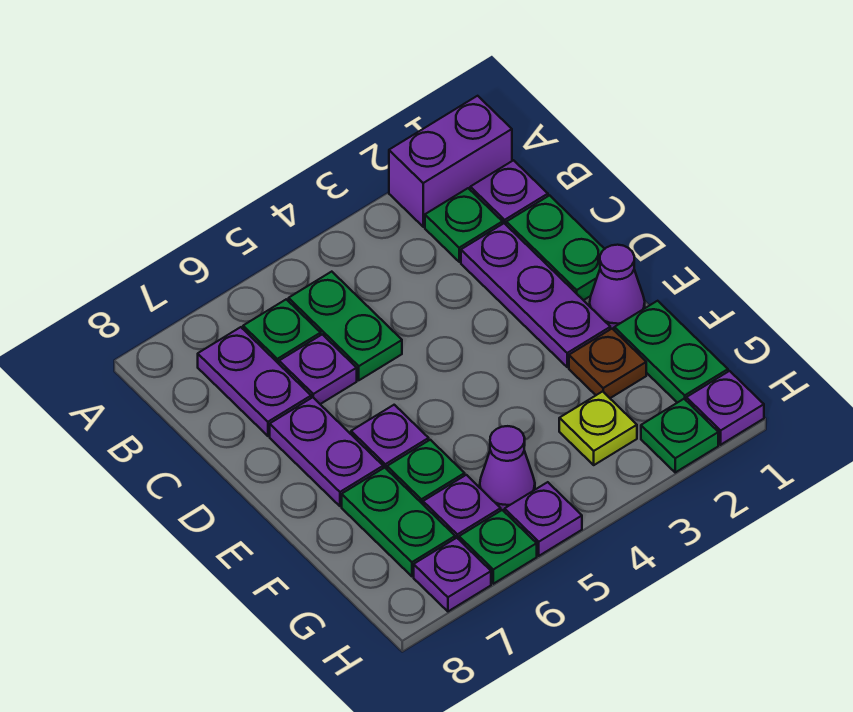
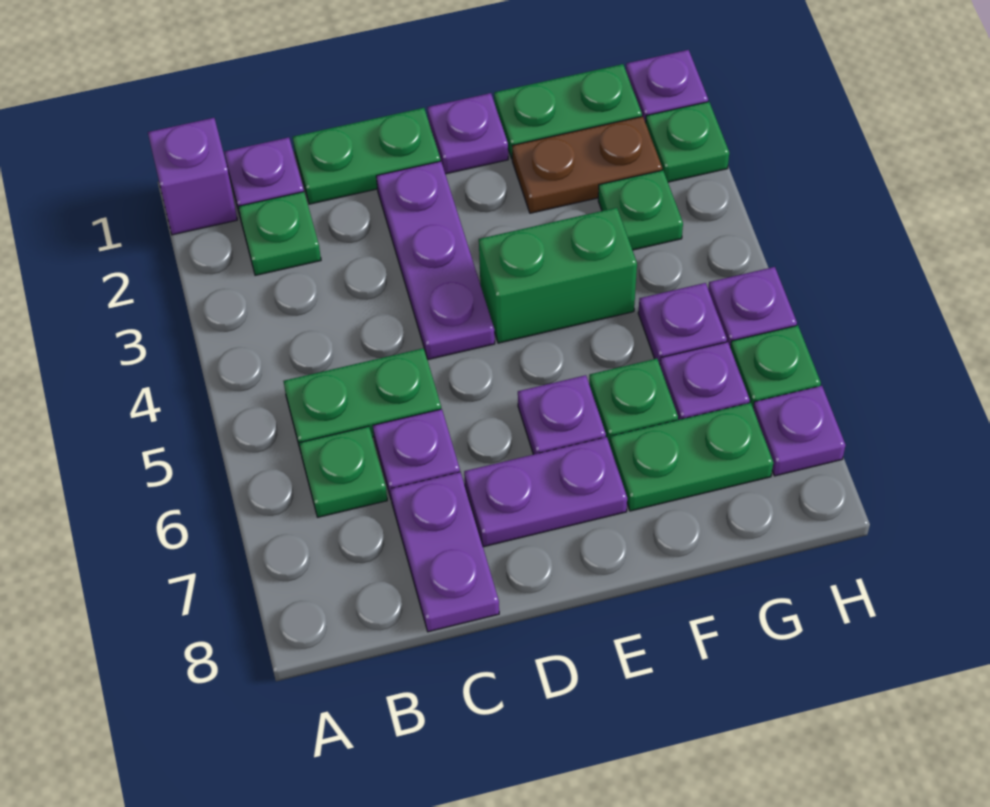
purple 1x2 brick [389,96,512,227] -> purple 1x1 brick [148,118,237,235]
purple 1x2 plate [198,327,311,436] -> purple 1x2 plate turned to [390,472,499,632]
purple 1x3 plate [461,223,610,367] -> purple 1x3 plate turned to [376,161,495,359]
purple 1x1 cone [590,245,645,330] -> purple 1x1 plate [428,93,508,174]
none -> green 1x2 brick [479,208,637,343]
brown 1x1 plate [569,329,646,398] -> brown 1x2 plate [512,116,662,213]
lime 1x1 plate [559,391,637,465] -> green 1x1 plate [598,170,683,250]
purple 1x1 cone [480,426,535,512] -> purple 1x1 plate [638,283,727,365]

